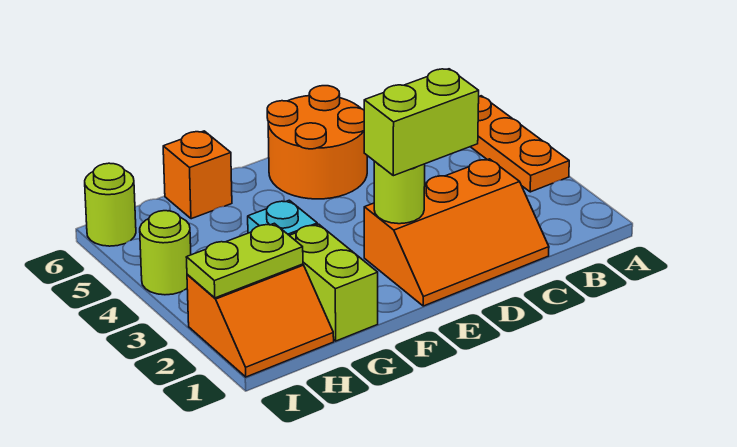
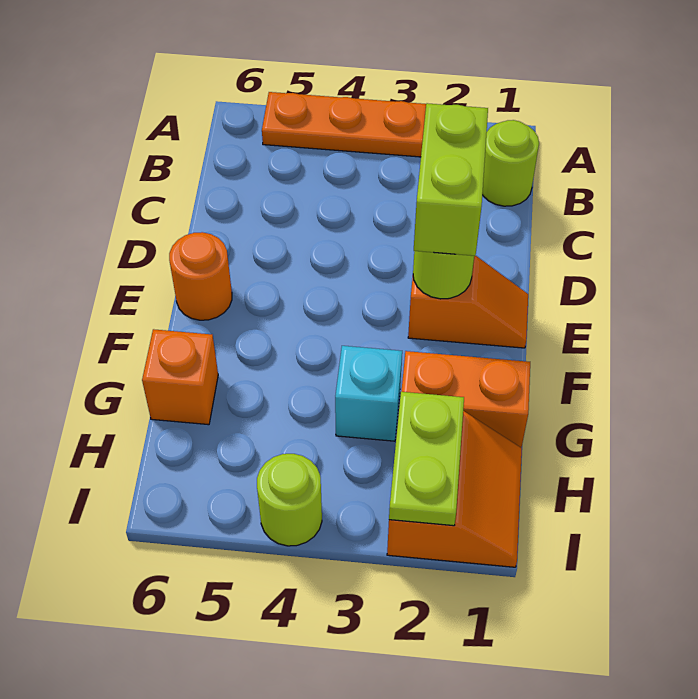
orange 2x3 slope [364,159,549,306] -> orange 1x2 slope [408,256,528,348]
orange 2x2 round brick [267,86,367,199] -> orange 1x1 round brick [169,232,232,320]
lime 1x2 brick [289,224,378,341] -> orange 1x2 brick [401,351,530,448]
lime 1x1 round brick [85,163,136,246] -> lime 1x1 round brick moved to [482,120,539,206]

